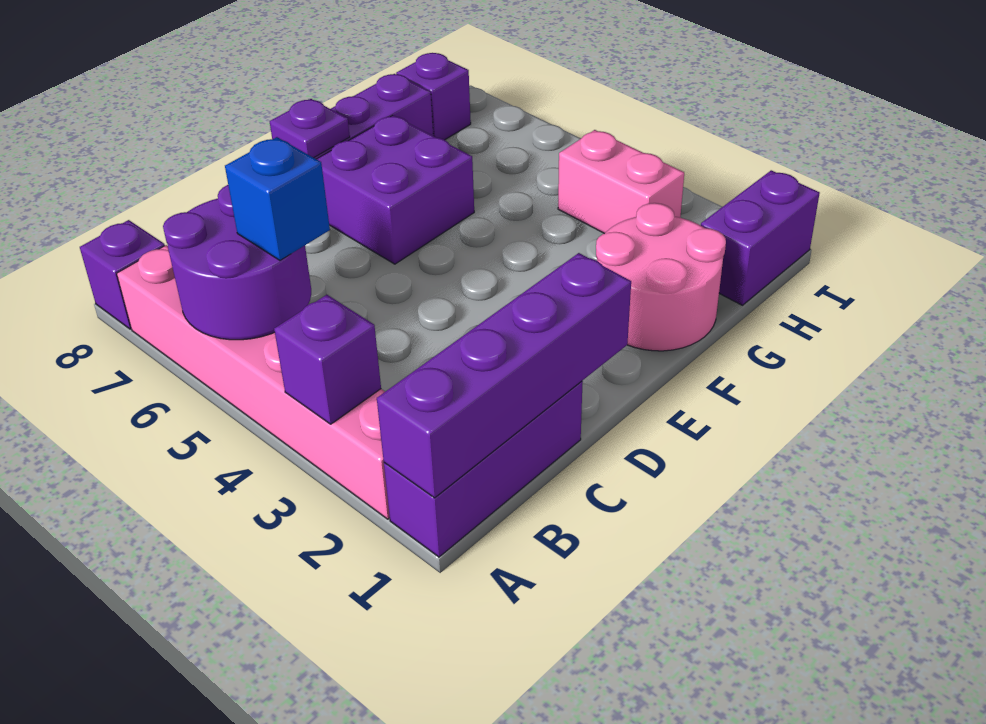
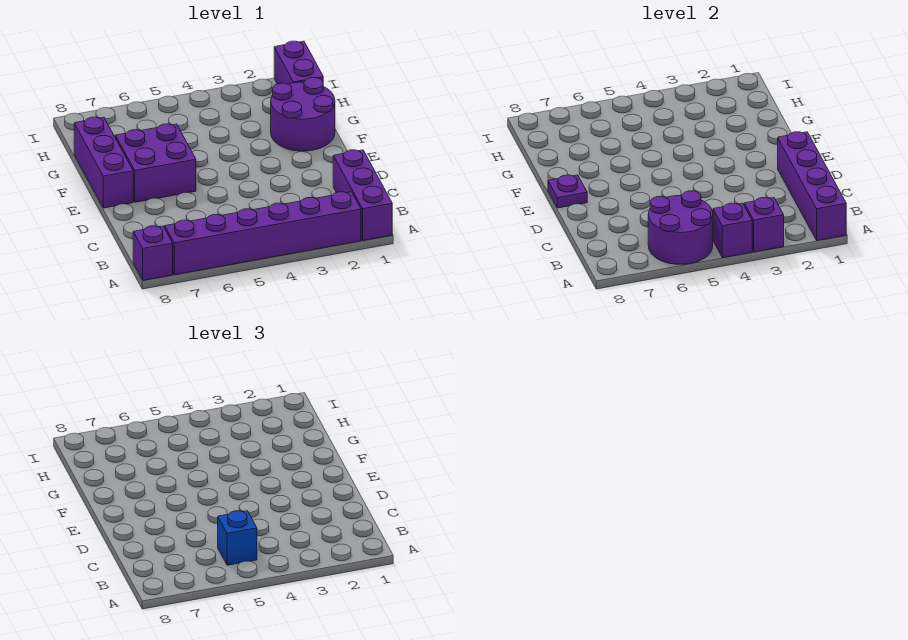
pink 1x6 brick [117,245,390,519] -> purple 1x6 brick [165,192,361,275]
pink 2x2 round brick [596,203,726,351] -> purple 2x2 round brick [271,78,335,151]
pink 1x2 brick [558,130,684,234] -> none
purple 1x1 brick [396,53,471,140] -> purple 1x1 brick moved to [713,203,752,258]

